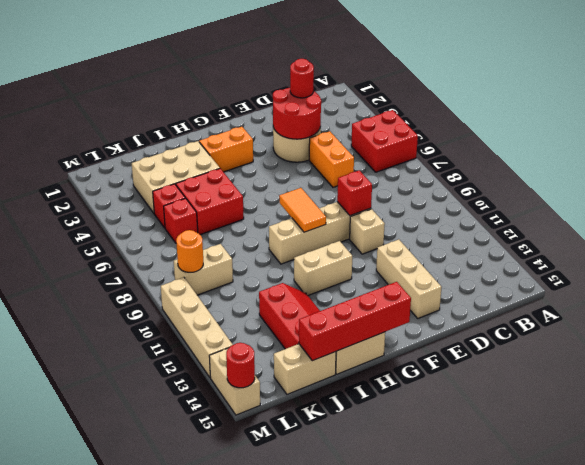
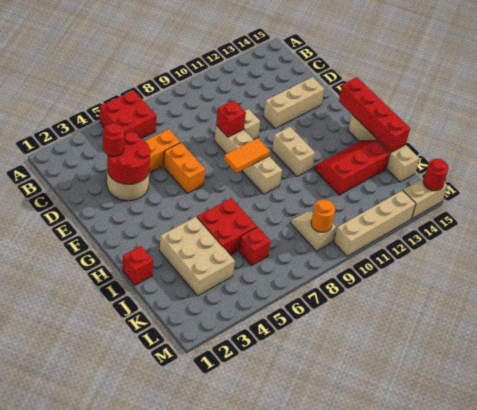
orange 1x2 brick [199,127,253,172] -> orange 1x2 brick moved to [164,143,205,193]
red 1x1 brick [153,184,185,228] -> red 1x1 brick moved to [123,246,153,285]
tan 1x2 brick [174,244,233,295] -> tan 1x2 slope [291,212,336,251]

